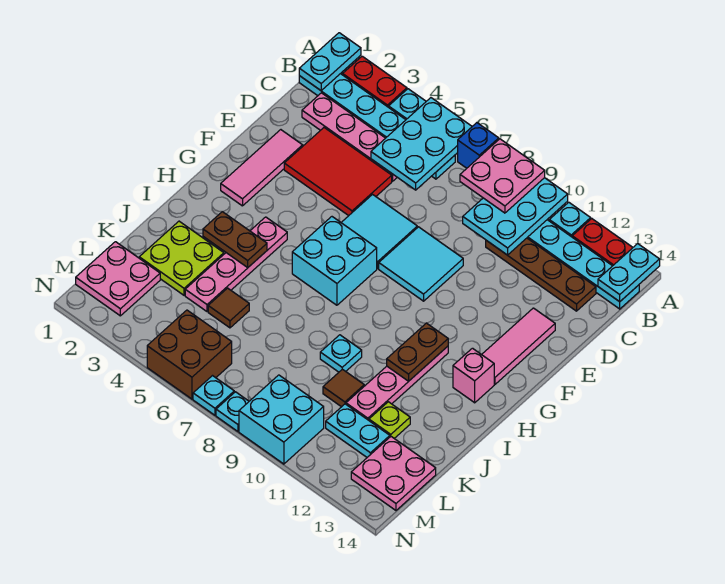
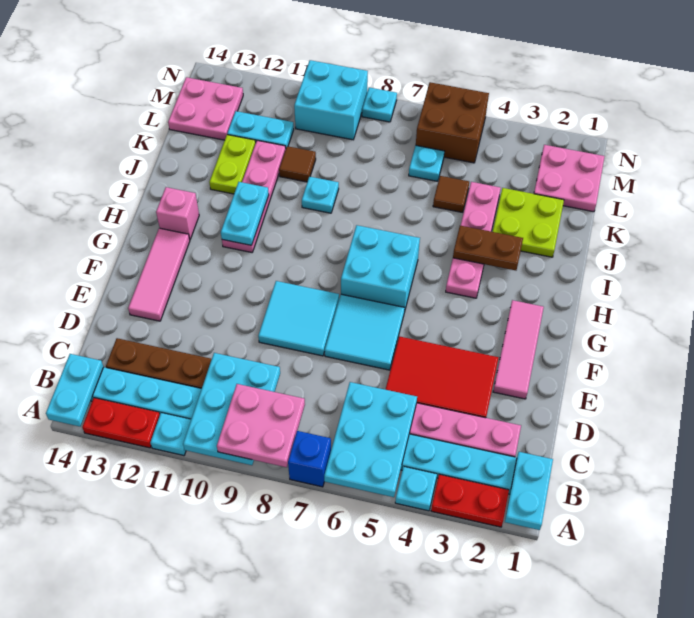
brown 1x2 plate [387,323,448,381] -> cyan 1x2 plate [221,182,269,245]
lime 1x1 plate [369,402,410,438] -> lime 1x2 plate [209,135,256,194]
cyan 1x1 plate [193,376,234,415] -> cyan 1x1 plate moved to [409,145,444,181]

